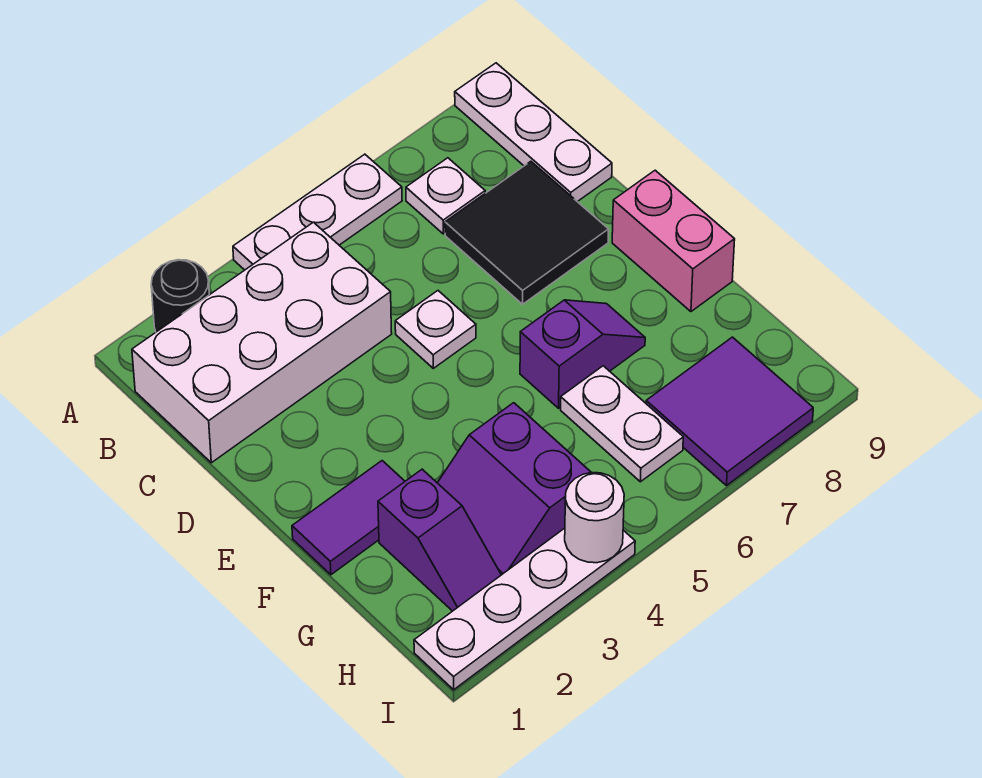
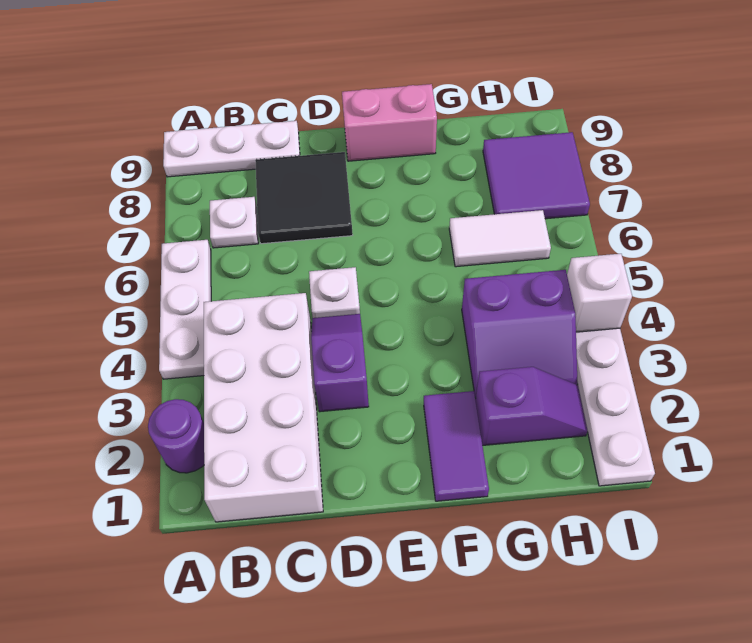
black 1x1 round brick [151,260,209,332] -> purple 1x1 round brick [148,399,204,473]
purple 1x2 slope [520,300,645,408] -> purple 1x2 slope moved to [311,314,369,412]
white 1x2 plate [561,366,683,482] -> white 1x2 tile [449,210,551,267]
white 1x1 round brick [565,473,624,563] -> white 1x1 brick [567,254,632,332]

